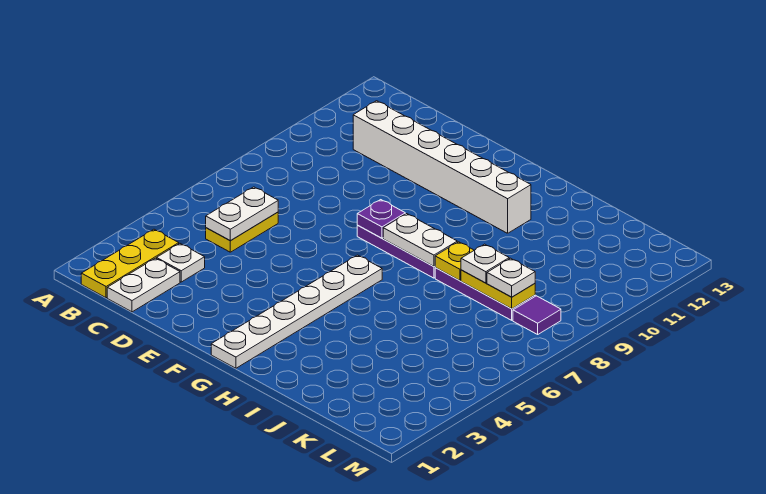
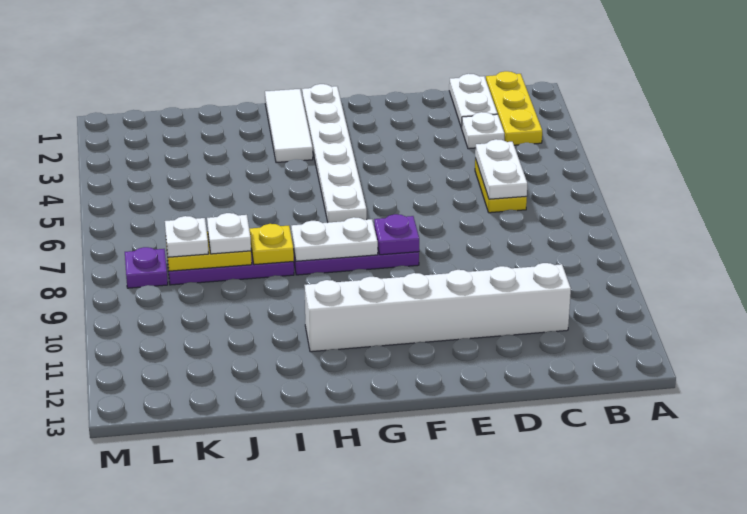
none -> white 1x3 tile [265,89,313,163]
purple 1x1 tile [513,296,561,334] -> purple 1x1 plate [125,247,168,288]

